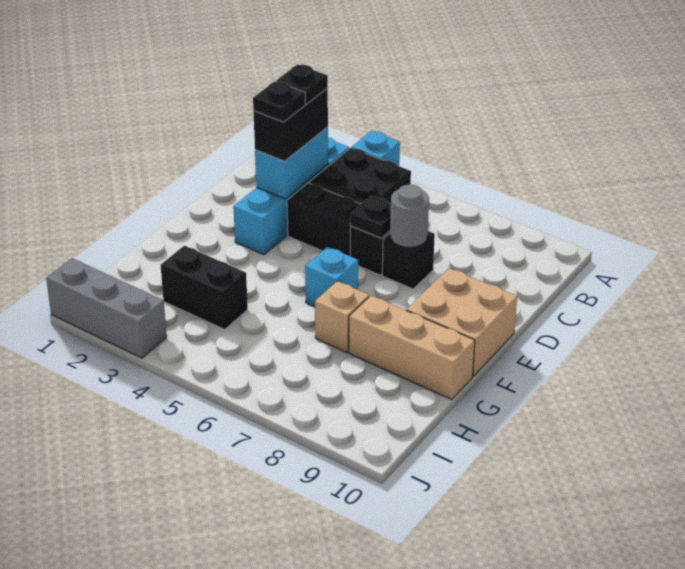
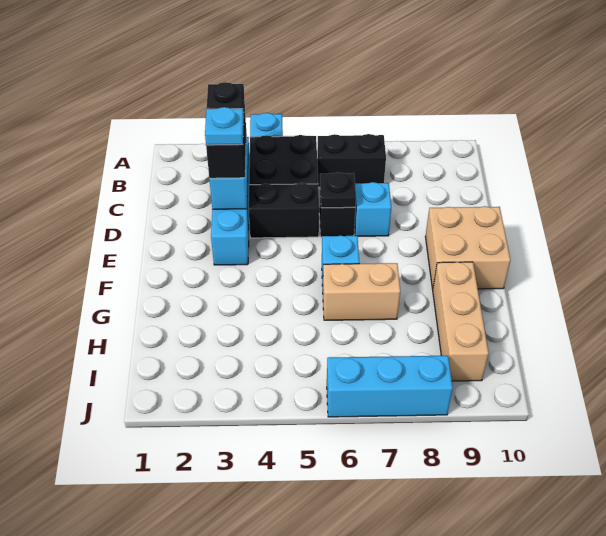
black 1x1 plate [253,81,305,122] -> cyan 1x1 plate [205,107,244,145]
black 1x1 brick [382,231,435,289] -> cyan 1x1 brick [354,182,391,236]
grey 1x1 round brick [390,184,429,247] -> none
tan 1x1 brick [315,281,369,352] -> tan 1x2 brick [323,263,400,320]
tan 1x3 brick [349,296,475,399] -> tan 1x3 brick turned to [433,262,489,381]
black 1x2 brick [161,246,248,329] -> black 1x2 brick moved to [317,134,386,187]
grey 1x3 brick [46,258,167,358] -> none
none -> cyan 1x3 brick [327,356,453,417]

